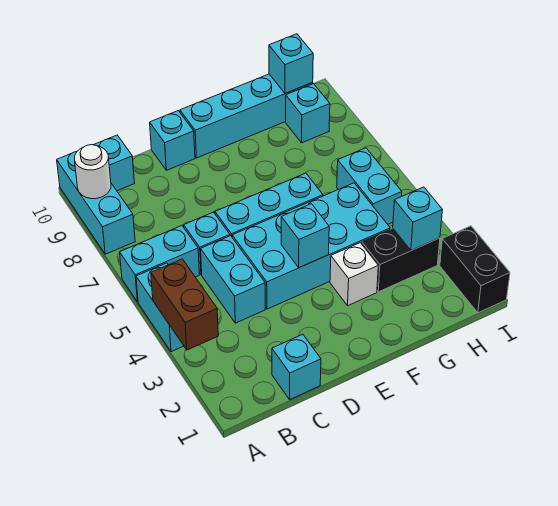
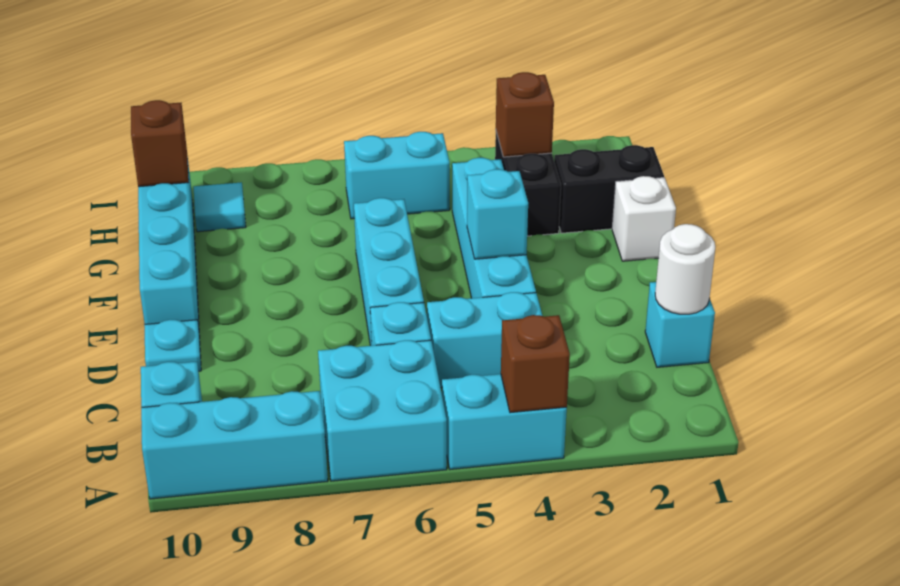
brown 1x2 brick [151,259,218,350] -> brown 1x1 brick [501,315,570,413]
cyan 1x2 brick [120,226,199,302] -> cyan 2x2 brick [318,340,447,481]
white 1x1 round brick [75,145,111,199] -> white 1x1 round brick moved to [655,224,715,314]
cyan 2x4 brick [232,183,390,309] -> cyan 1x4 brick [452,158,536,298]
cyan 1x1 brick [150,111,195,170] -> cyan 1x1 plate [144,320,201,371]
white 1x1 brick [330,243,378,306] -> white 1x1 brick moved to [612,176,676,261]
cyan 1x1 brick [393,187,442,251] -> brown 1x1 brick [496,72,554,157]
cyan 1x1 brick [286,84,330,143] -> cyan 1x1 tile [194,182,246,232]
cyan 1x1 brick [269,34,313,93] -> brown 1x1 brick [131,100,189,187]
black 1x2 brick [440,226,510,313] -> black 1x2 brick moved to [554,145,664,233]

